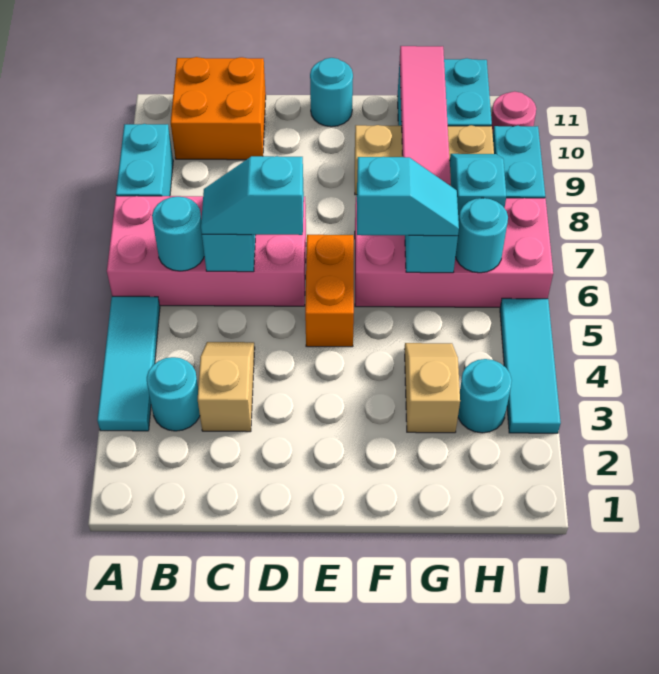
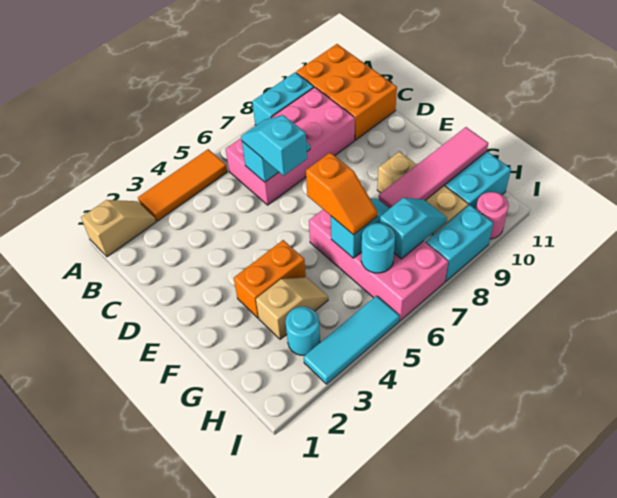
cyan 1x3 tile [97,296,160,431] -> orange 1x3 tile [138,149,227,221]
pink 2x4 brick [107,196,306,306] -> pink 2x4 brick turned to [226,87,355,205]
cyan 1x1 round brick [147,357,200,431] -> none
cyan 1x1 round brick [152,196,204,271] -> none
orange 2x2 brick [171,57,266,160] -> orange 2x3 brick [296,44,397,140]
tan 1x2 slope [198,342,255,432] -> tan 1x2 slope moved to [81,200,156,257]
orange 1x2 brick [305,235,354,347] -> orange 1x2 brick moved to [234,240,306,318]
cyan 1x1 round brick [310,58,353,127] -> none
cyan 1x2 slope [357,157,459,236] -> orange 1x2 slope [306,153,377,235]

